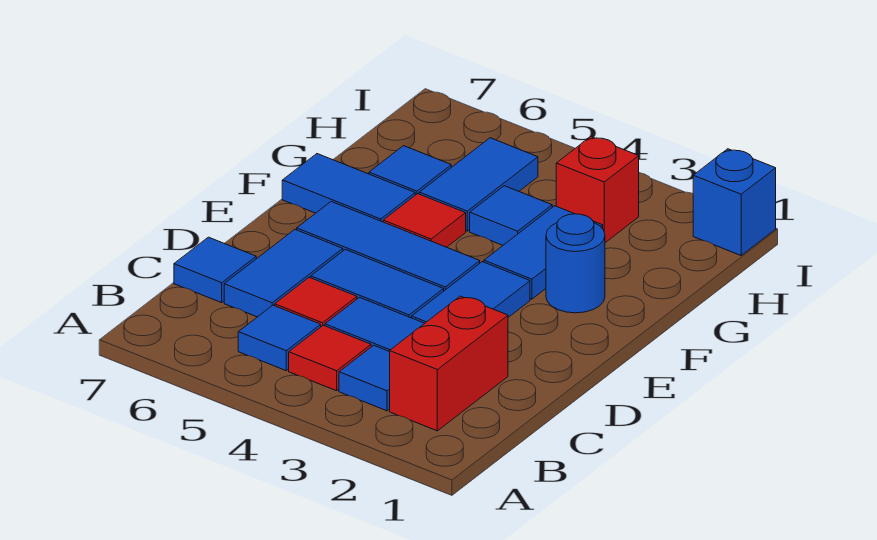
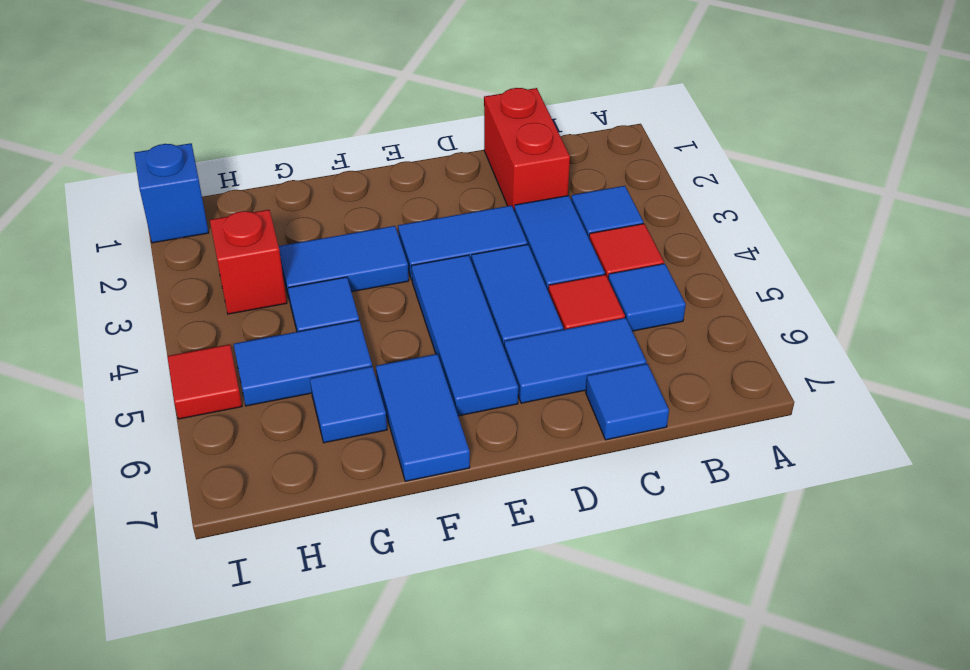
red 1x2 brick [390,296,508,431] -> red 1x2 brick turned to [484,88,570,209]
blue 1x1 round brick [546,214,605,313] -> none
red 1x1 tile [383,194,466,247] -> red 1x1 tile moved to [167,344,242,419]

